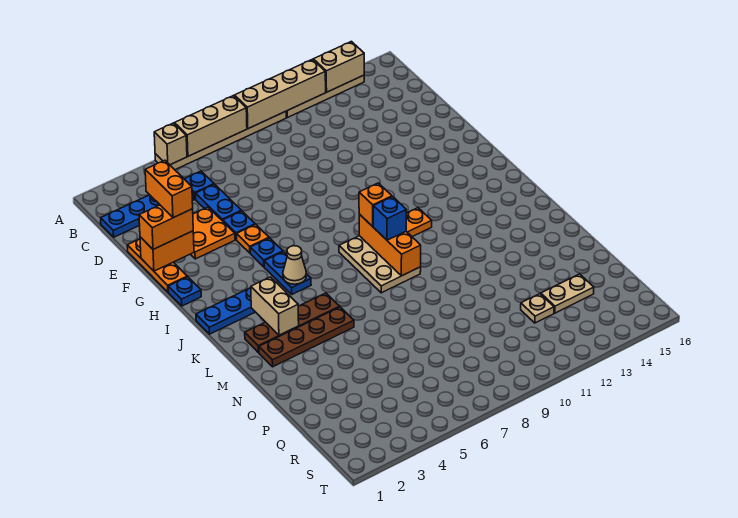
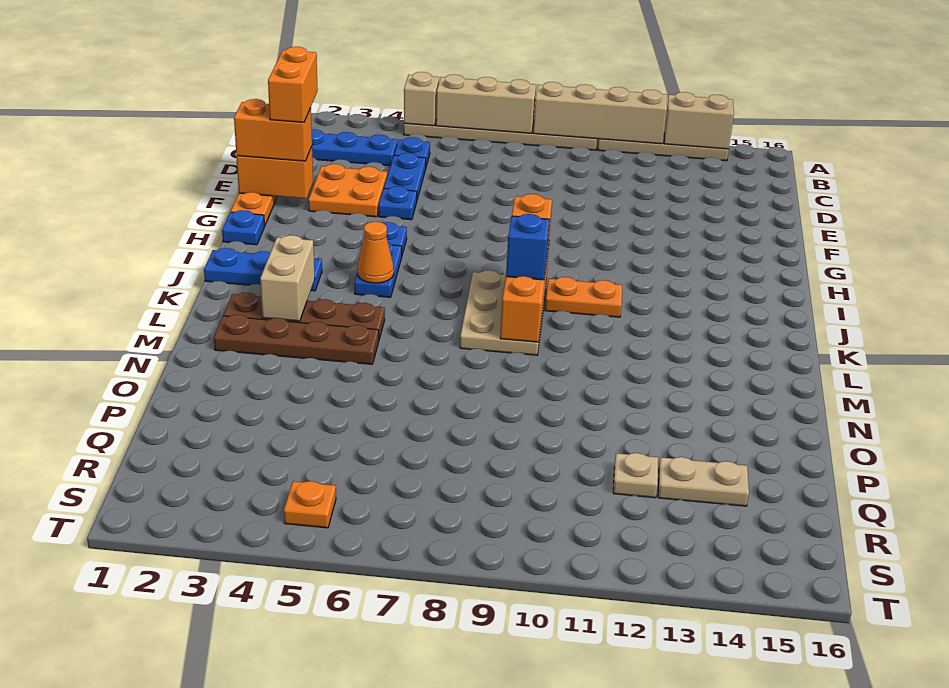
orange 1x1 plate [237,225,269,253] -> orange 1x1 plate moved to [284,481,336,528]
tan 1x1 cone [283,246,306,284] -> orange 1x1 cone [358,222,394,283]

